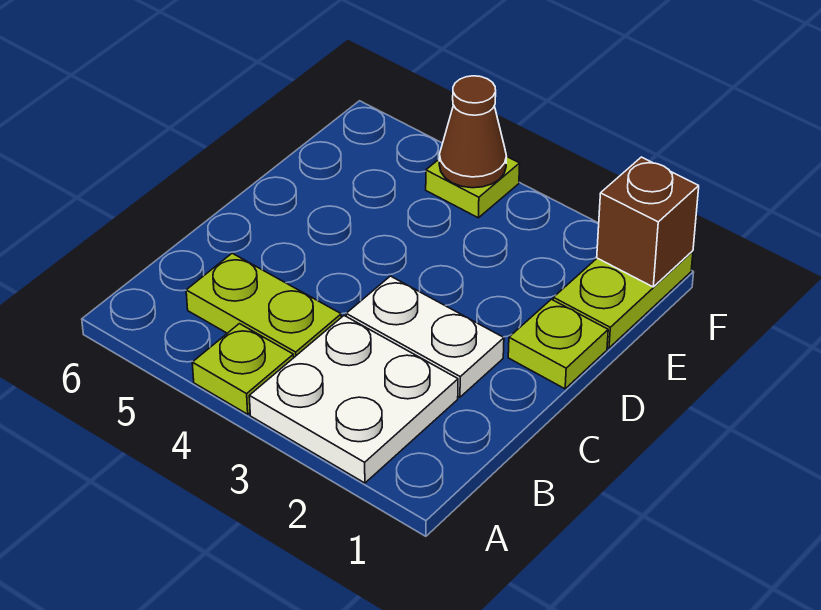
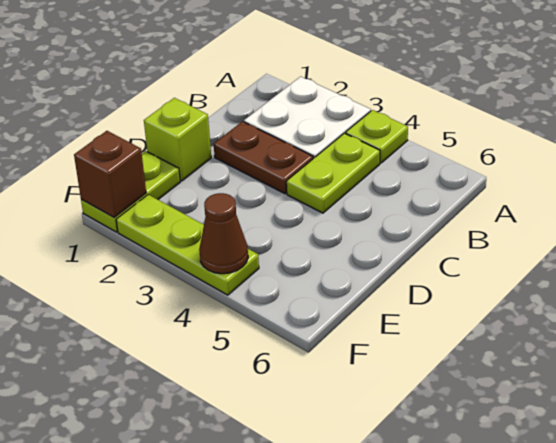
lime 1x2 plate [186,253,341,357] -> lime 1x2 plate turned to [286,133,380,213]
white 1x2 plate [346,276,504,397] -> brown 1x2 plate [214,121,313,194]
lime 1x1 plate [508,299,608,389] -> lime 1x1 brick [144,98,211,181]
lime 1x1 plate [426,157,520,218] -> lime 1x3 plate [116,195,259,295]

